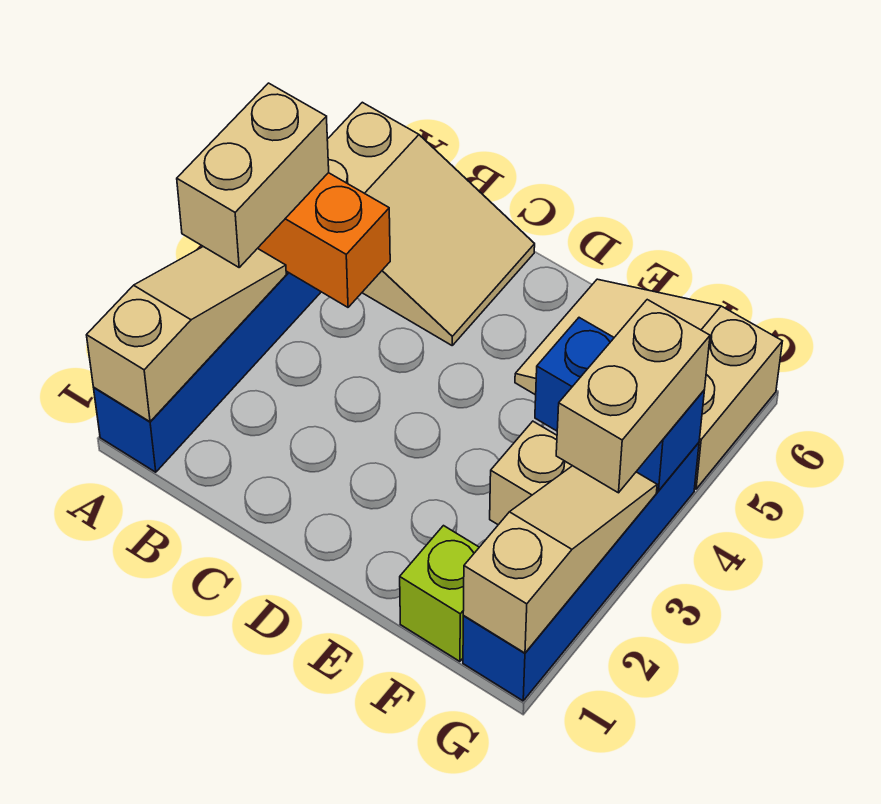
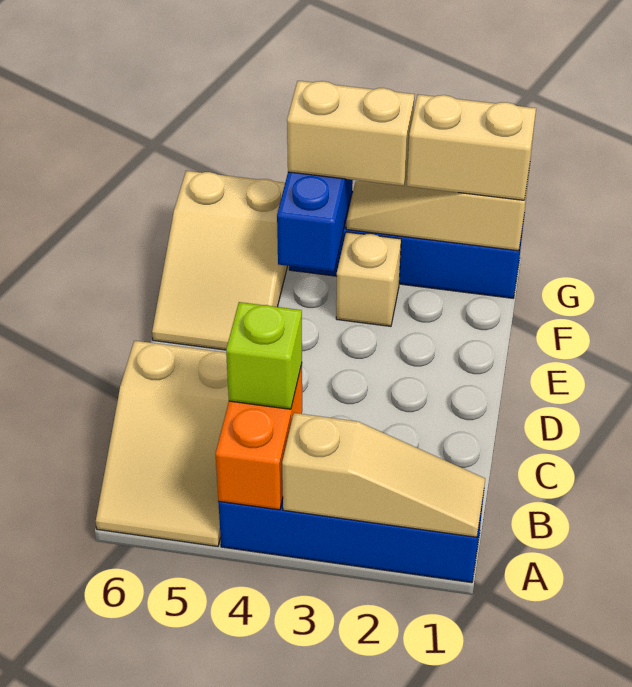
tan 1x3 slope [87,247,286,422] -> tan 1x3 slope turned to [282,413,485,537]
tan 1x2 brick [177,83,329,267] -> tan 1x2 brick moved to [407,94,536,200]
tan 2x3 slope [327,102,535,345] -> tan 2x3 slope turned to [96,341,229,547]
lime 1x1 brick [400,526,479,661] -> lime 1x1 brick moved to [226,302,302,409]

